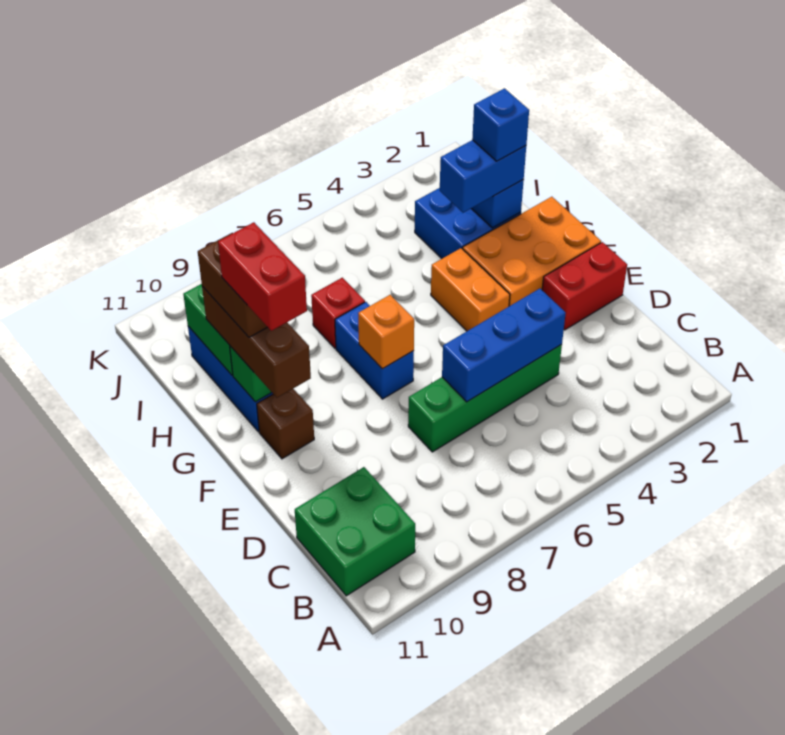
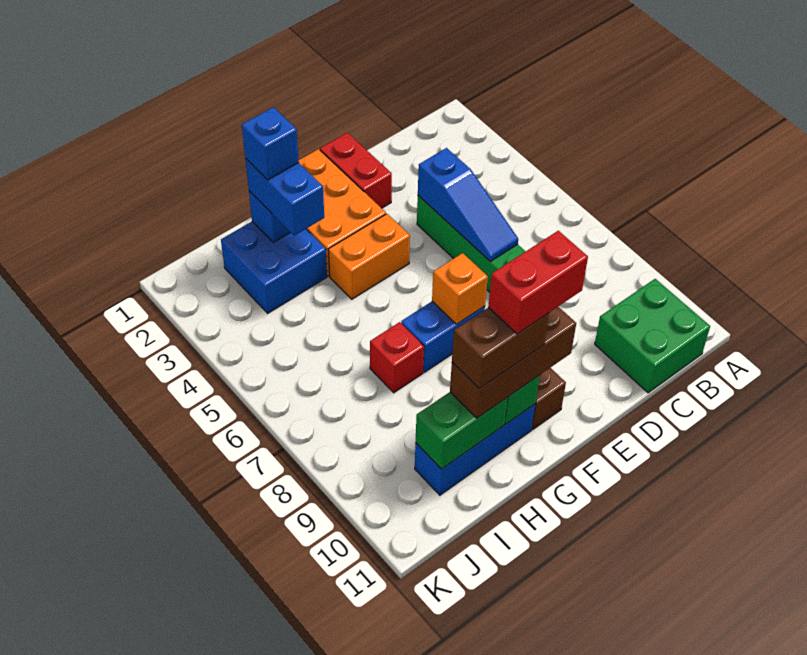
blue 1x3 brick [442,289,566,402] -> blue 1x3 slope [418,148,518,261]

